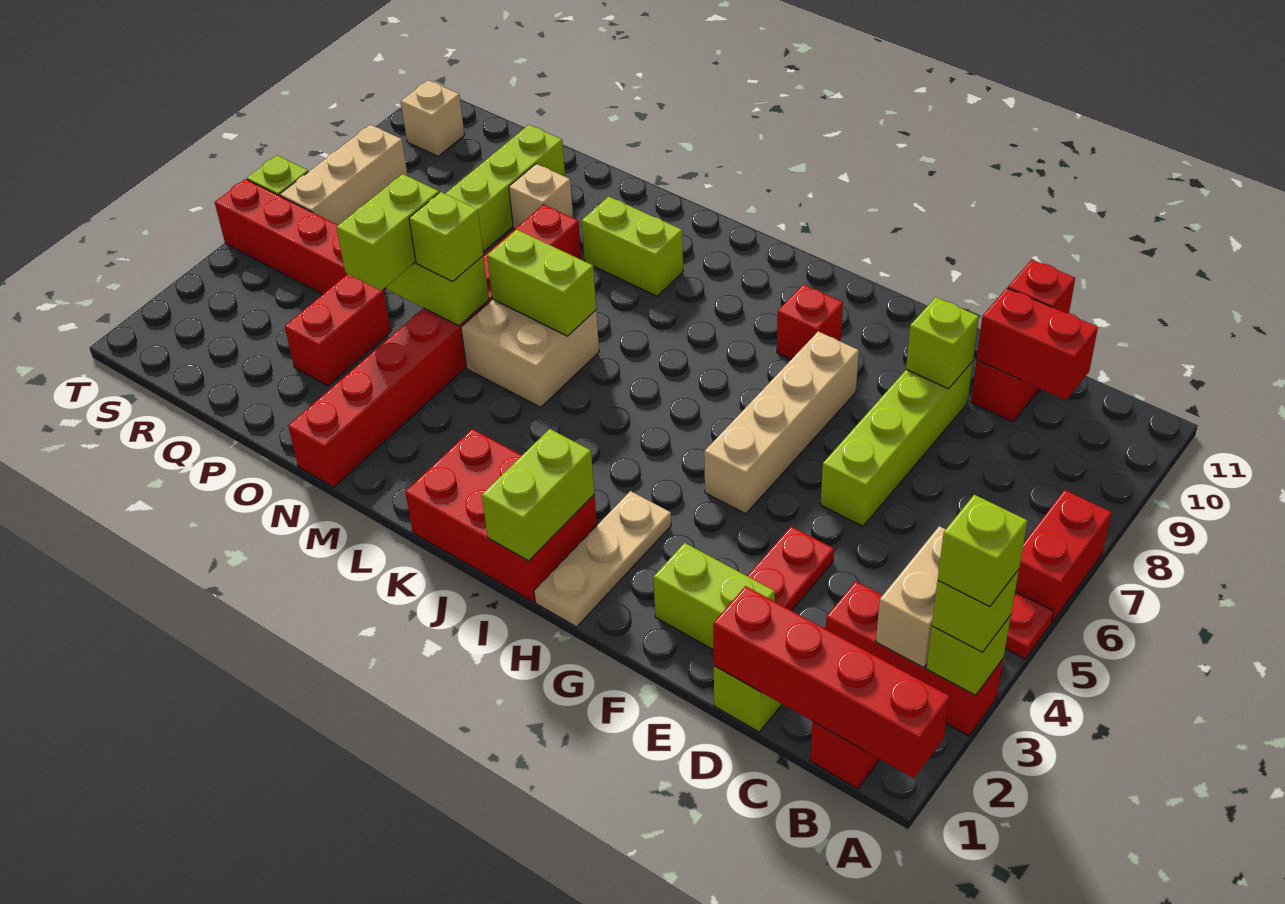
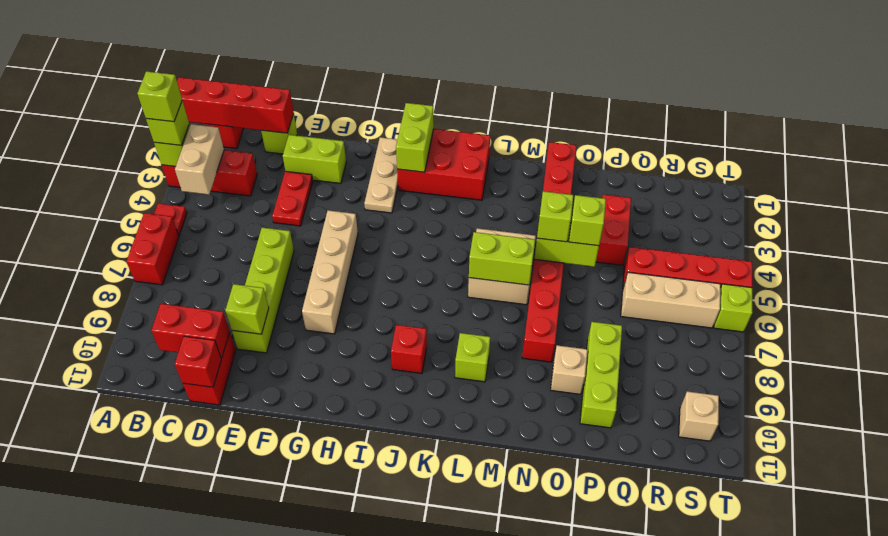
red 1x1 brick [777,284,843,359] -> red 1x1 brick moved to [391,325,427,373]
lime 1x2 brick [582,197,683,296] -> lime 1x1 brick [455,333,490,382]
lime 1x2 brick [336,174,439,291] -> lime 1x1 brick [569,195,606,246]
tan 1x3 brick [280,125,408,225] -> tan 1x3 brick turned to [621,272,720,328]

